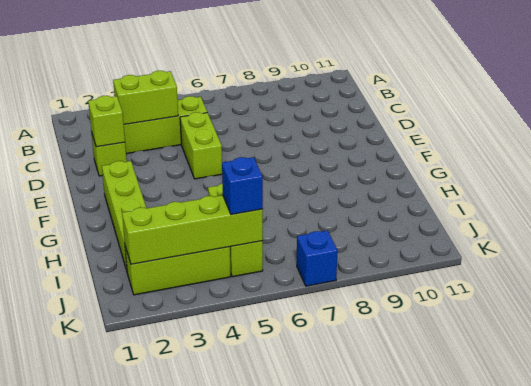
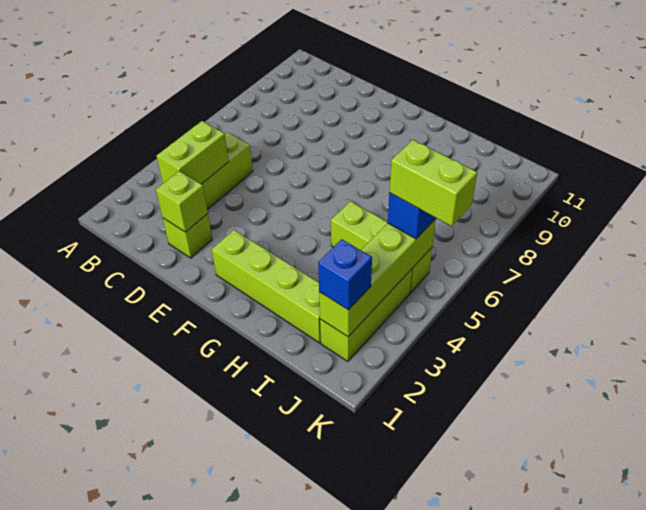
lime 1x2 brick [180,112,222,179] -> lime 1x2 brick moved to [389,140,477,226]
blue 1x1 brick [297,230,338,286] -> blue 1x1 brick moved to [318,240,372,310]

